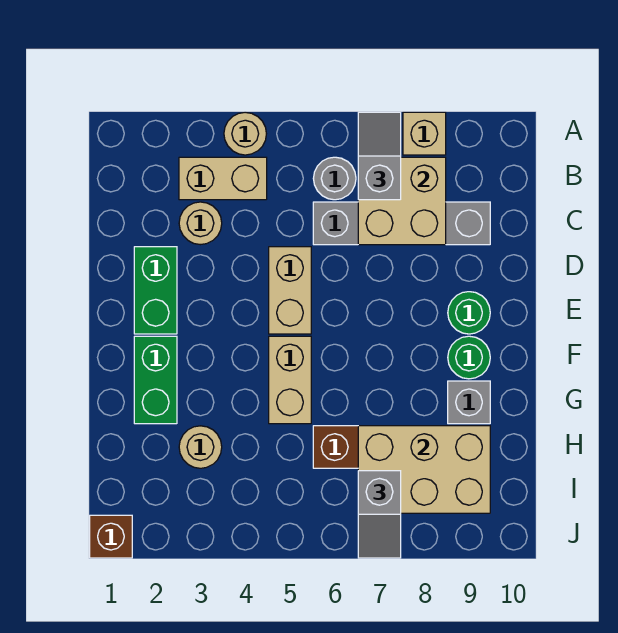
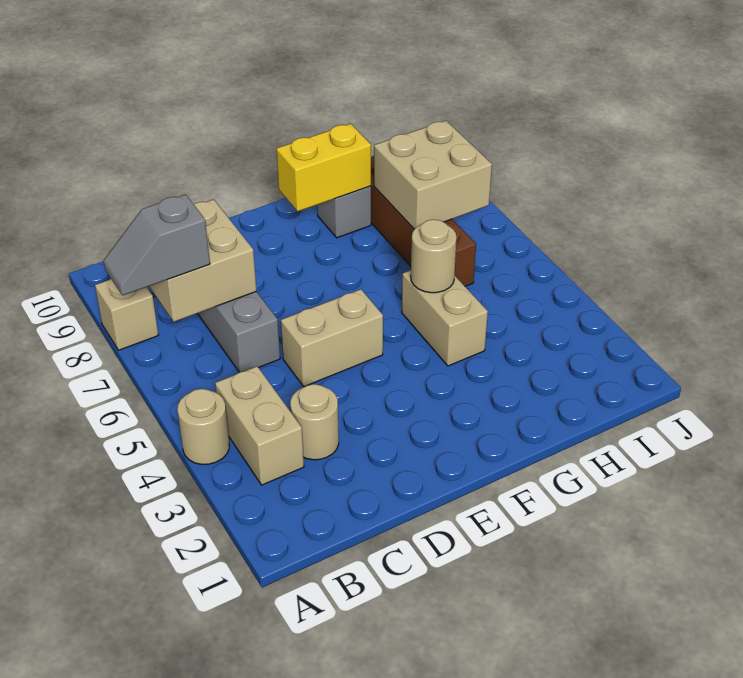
grey 1x1 round brick [313,157,356,200] -> none
green 1x2 brick [134,247,177,334] -> none
green 1x1 round brick [448,292,490,334] -> none
green 1x2 brick [134,336,177,424] -> none
tan 1x2 brick [269,336,311,424] -> tan 1x2 brick turned to [402,270,488,366]
green 1x1 round brick [448,336,490,379] -> none
none -> yellow 1x2 brick [277,124,371,211]
tan 1x1 round brick [179,426,222,468] -> tan 1x1 round brick moved to [411,220,457,293]
tan 2x3 brick [358,426,490,513] -> tan 2x2 brick [374,121,492,229]
grey 1x2 slope [358,471,401,558] -> none
brown 1x1 brick [90,515,132,558] -> none

